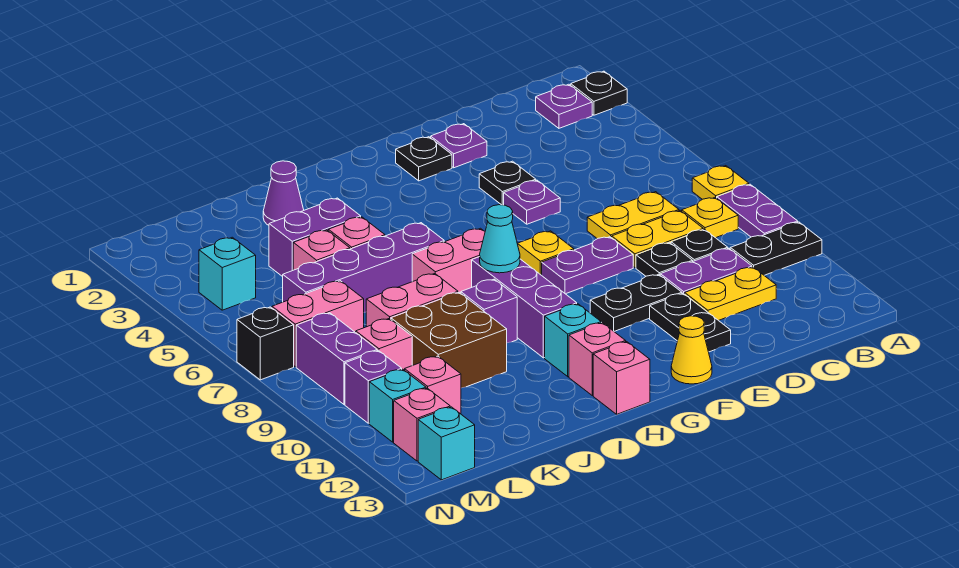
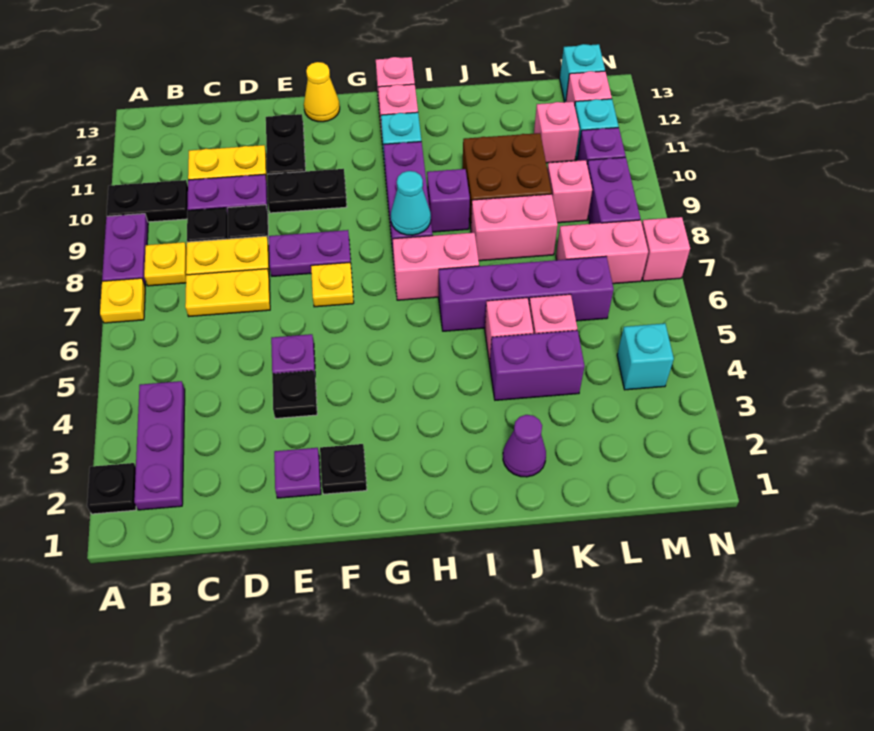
purple 1x1 plate [536,84,592,128] -> purple 1x3 plate [134,381,185,510]
black 1x1 brick [237,307,294,380] -> pink 1x1 brick [642,217,690,281]

